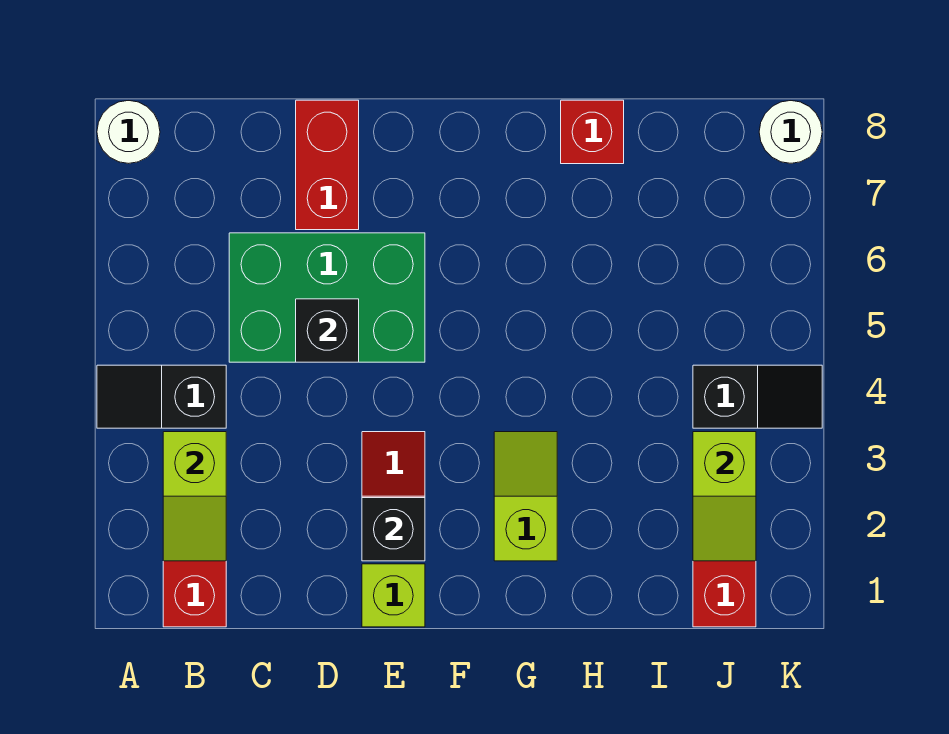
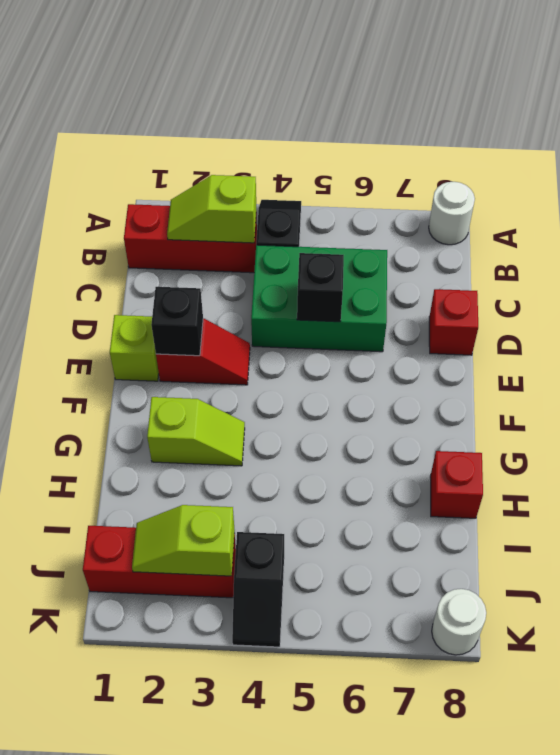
green 2x3 brick [229,233,425,362] -> green 2x3 brick turned to [251,245,387,352]
red 1x2 brick [296,100,359,230] -> red 1x1 brick [429,289,478,355]

